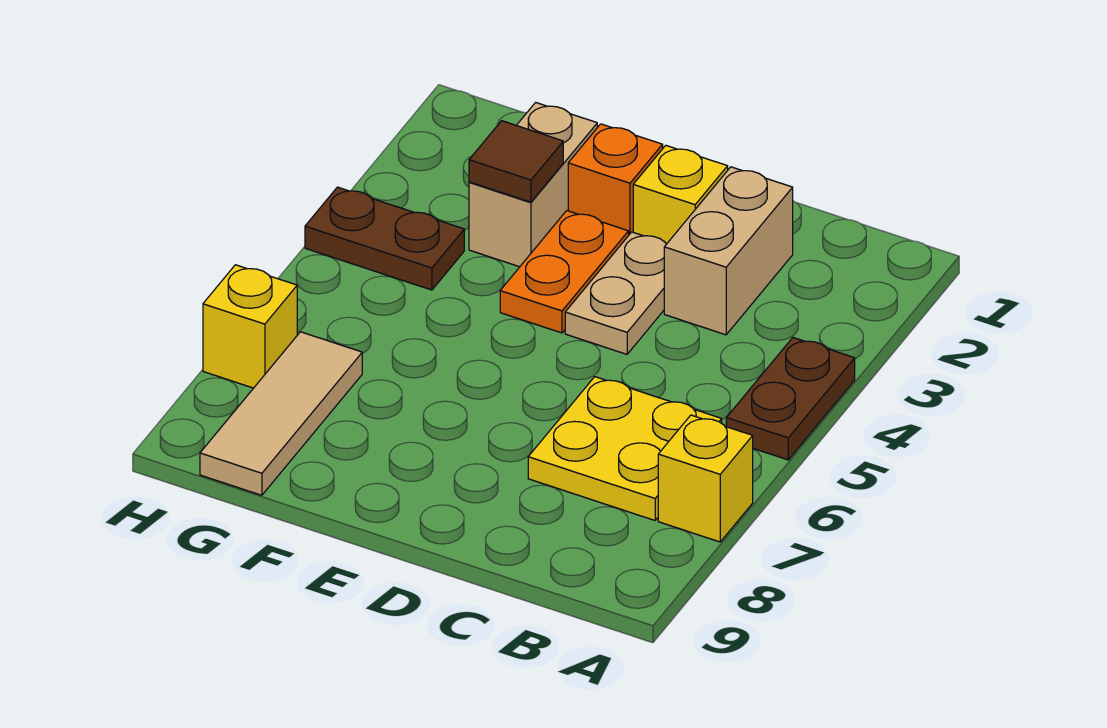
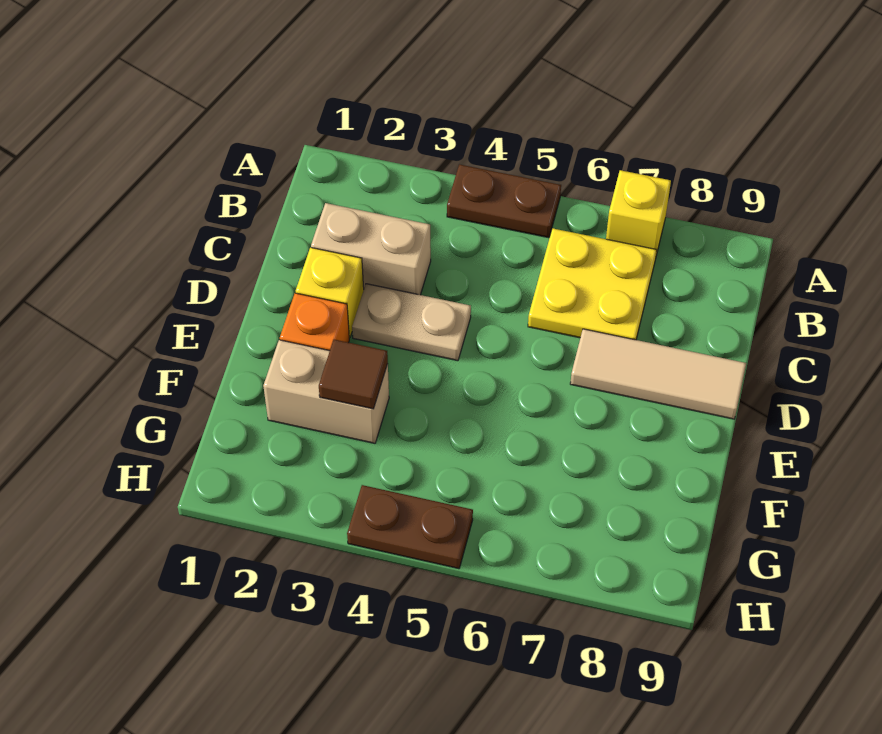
orange 1x2 plate [500,211,629,333] -> none
brown 1x2 plate [305,187,464,290] -> brown 1x2 plate turned to [347,485,473,569]
tan 1x3 tile [200,332,362,495] -> tan 1x3 tile moved to [570,329,746,419]
yellow 1x1 brick [203,265,297,388] -> none

